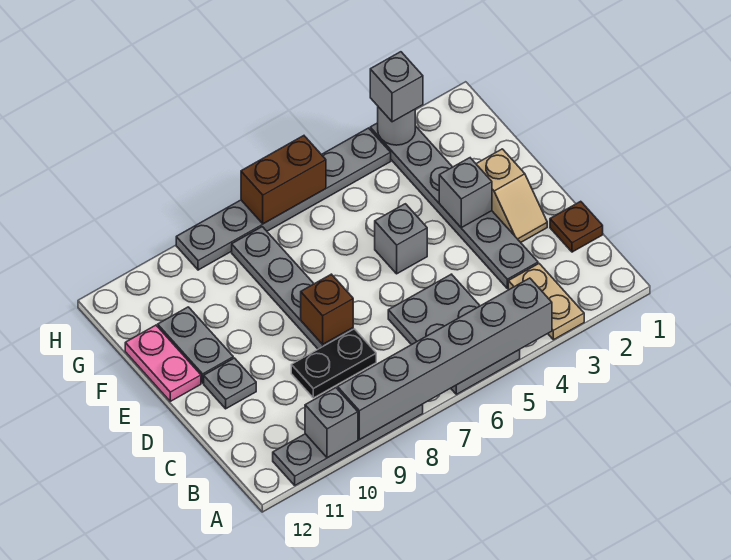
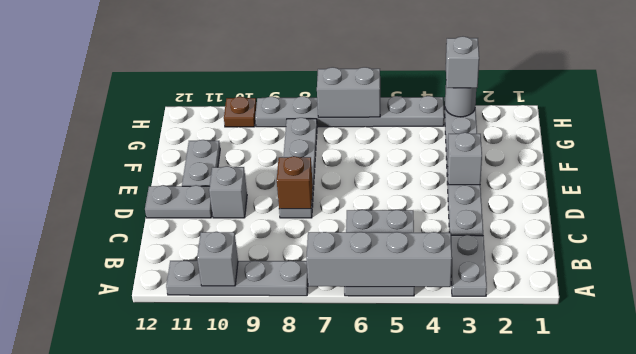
tan 1x2 plate [508,264,584,340] -> grey 1x2 plate [451,235,487,296]
grey 1x6 brick [337,278,552,439] -> grey 1x4 brick [306,232,452,287]
brown 1x1 plate [550,201,603,252] -> brown 1x1 plate moved to [224,97,256,127]
black 1x2 plate [291,329,376,398] -> none
tan 1x2 slope [476,149,547,242] -> none
grey 1x1 plate [204,358,256,409] -> grey 1x2 plate [145,185,212,218]
grey 1x1 brick [375,204,427,274] -> grey 1x1 brick moved to [209,166,247,218]
pink 1x2 plate [125,325,201,401] -> none
brown 1x2 brick [241,136,326,224] -> grey 1x2 brick [317,67,380,117]

